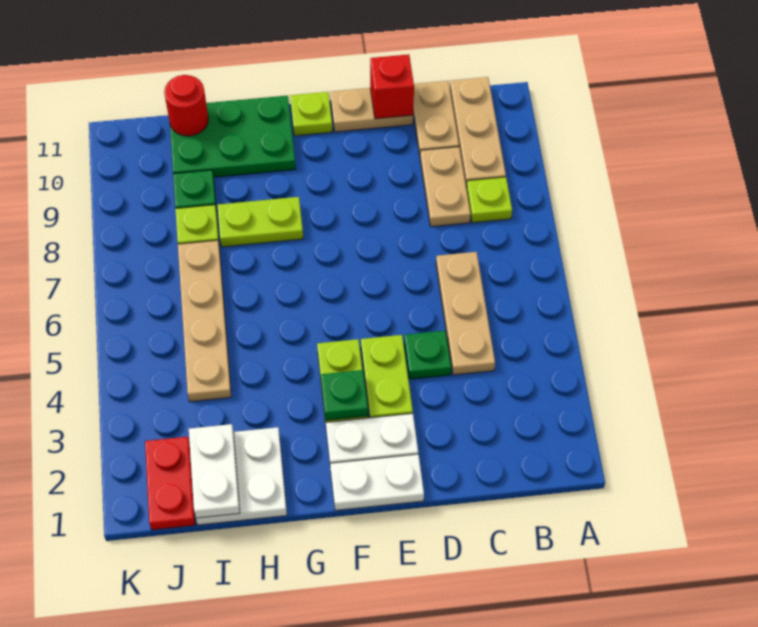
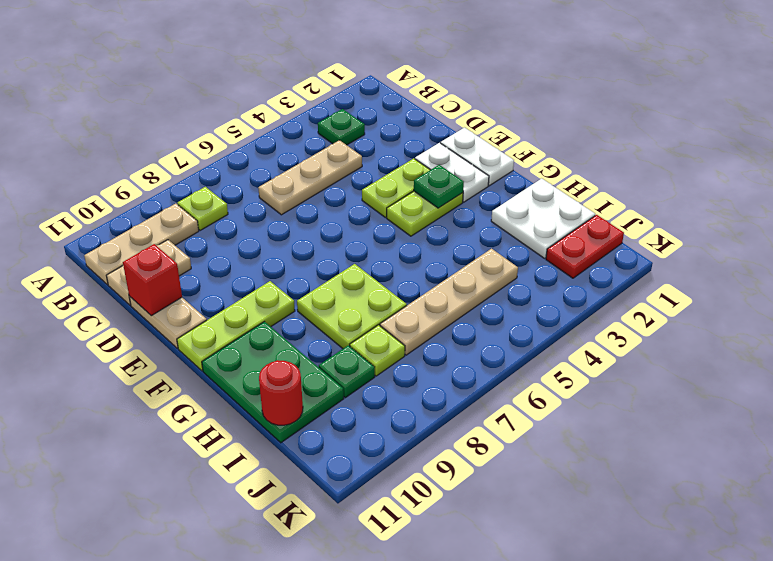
tan 1x2 plate [420,147,471,227] -> none
green 1x1 plate [404,331,451,379] -> green 1x1 plate moved to [318,109,365,145]
lime 1x1 plate [290,92,333,136] -> lime 1x3 plate [177,281,295,371]
lime 1x2 plate [217,197,303,247] -> lime 2x2 plate [297,264,407,349]
white 1x2 plate [189,424,240,518] -> none

